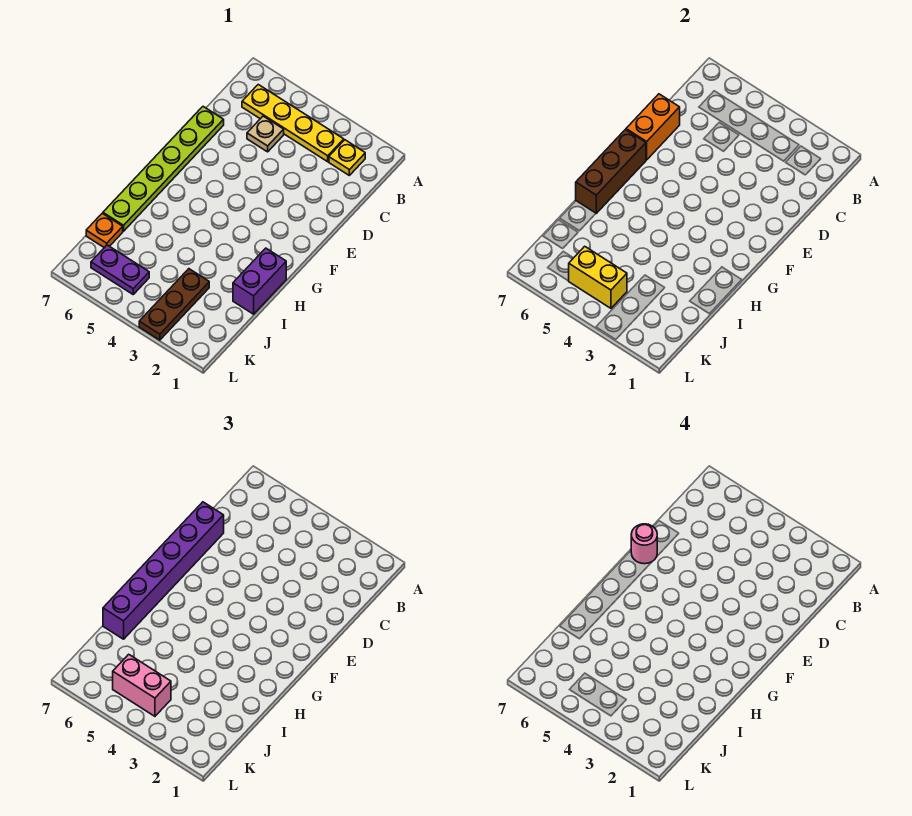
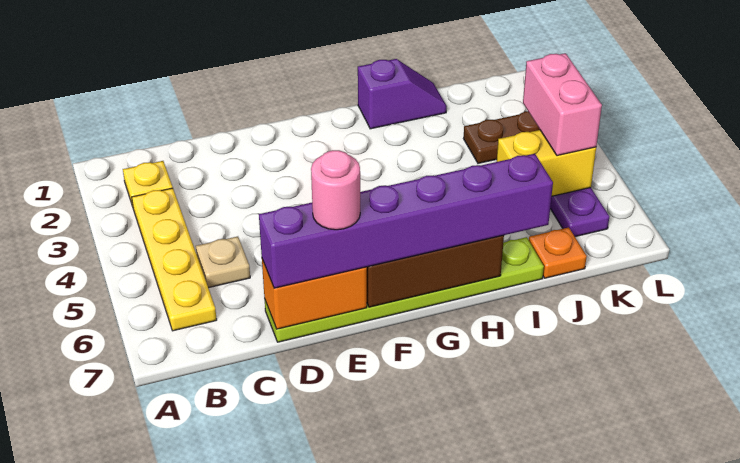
purple 1x2 brick [233,248,286,314] -> purple 1x2 slope [358,59,447,129]
yellow 1x2 brick [569,246,627,308] -> yellow 1x2 brick turned to [497,130,596,196]

